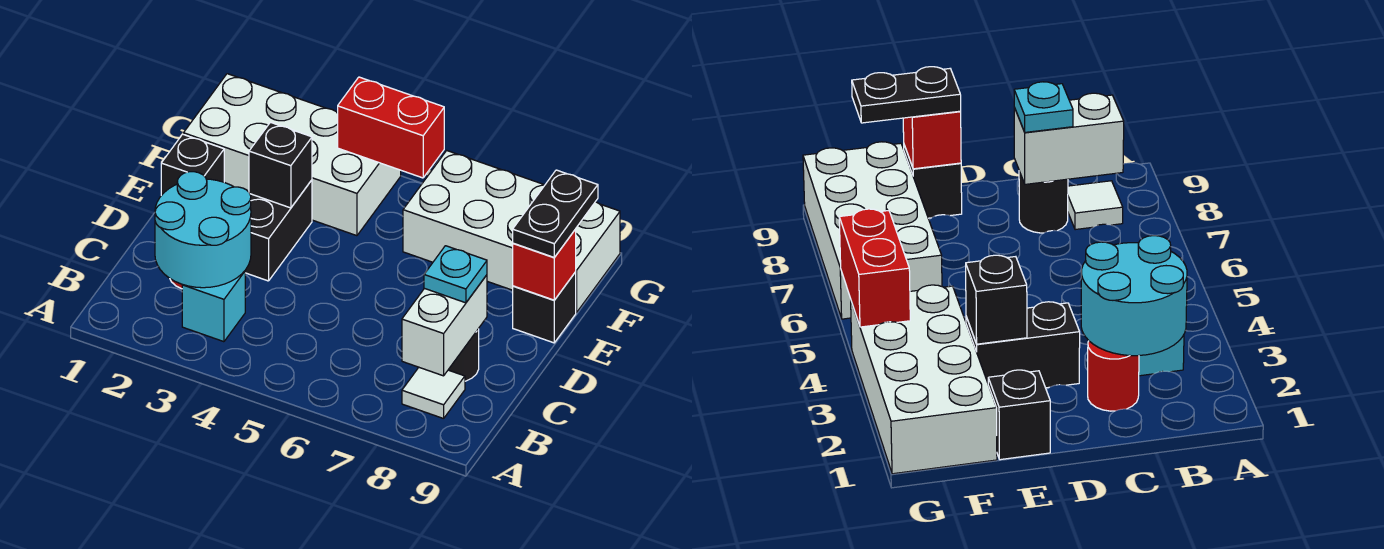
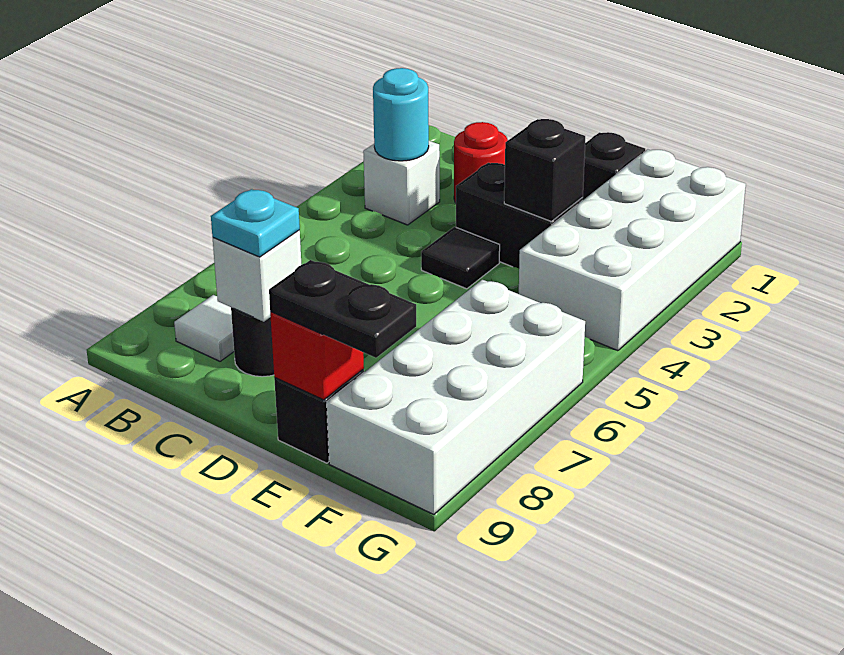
cyan 2x2 round brick [155,172,251,288] -> cyan 1x1 round brick [373,68,429,161]
cyan 1x1 brick [182,271,245,342] -> white 1x1 brick [363,141,440,225]
white 1x2 brick [402,275,487,376] -> white 1x1 brick [213,230,301,322]
none -> black 1x1 tile [421,227,500,289]
red 1x2 brick [338,77,444,178] -> none

